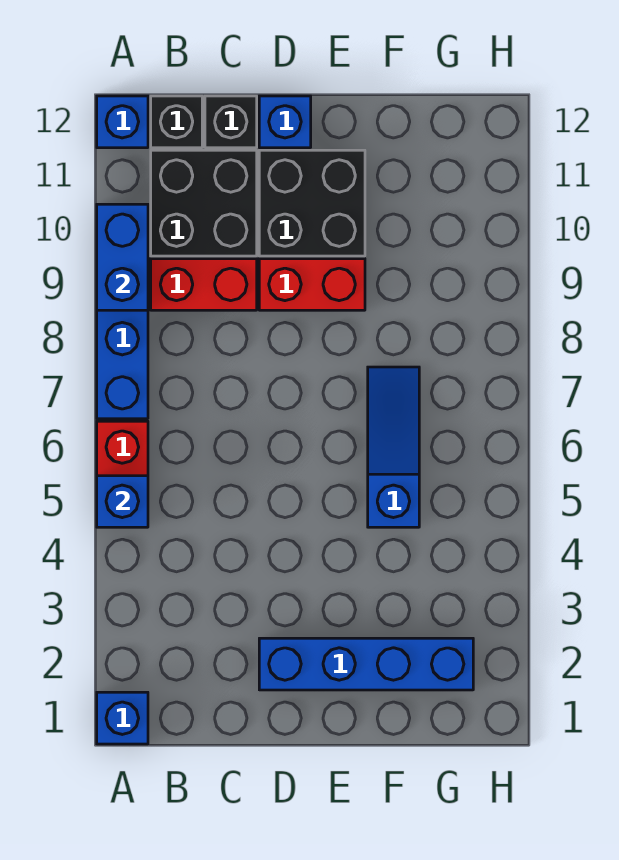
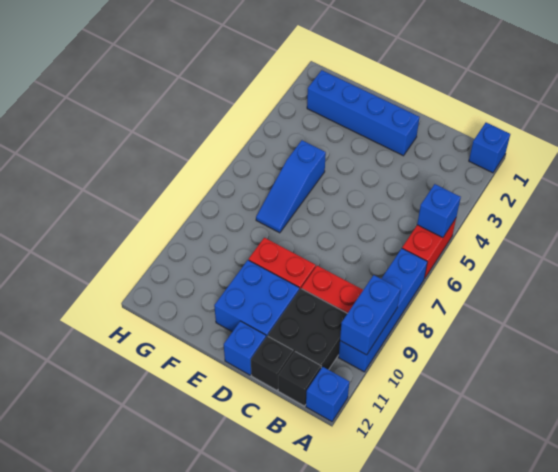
black 2x2 brick [259,150,365,256] -> blue 2x2 brick [214,260,299,337]

